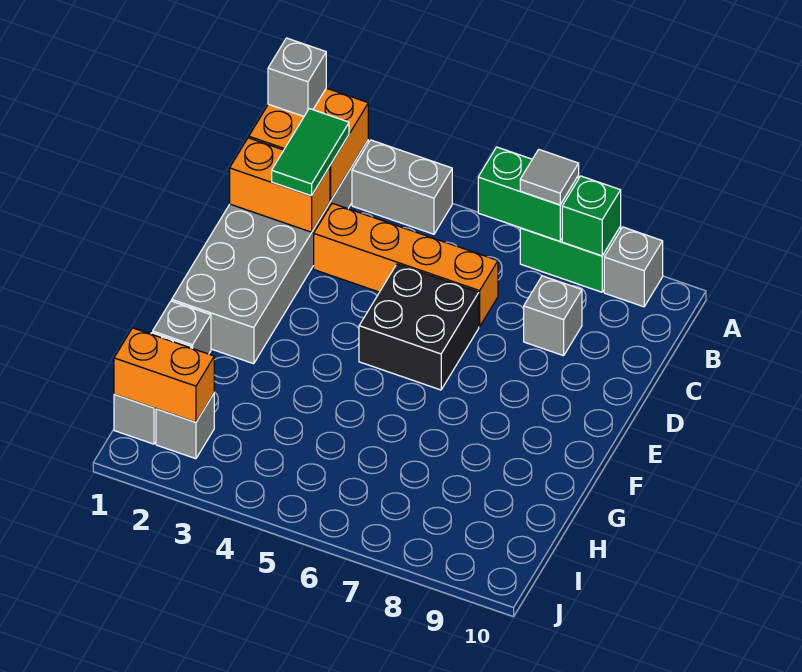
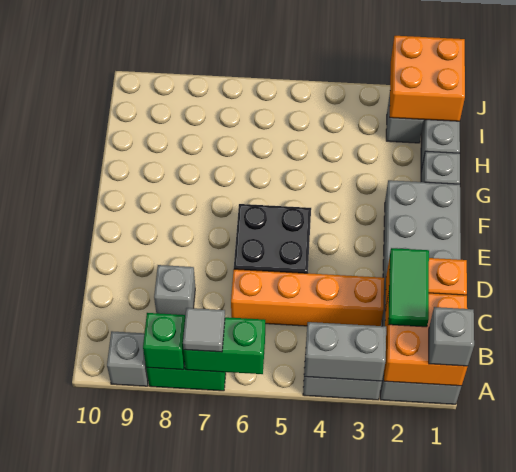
none -> grey 1x2 brick [304,322,386,381]
orange 1x2 brick [114,328,214,422] -> orange 2x2 brick [390,36,465,121]

